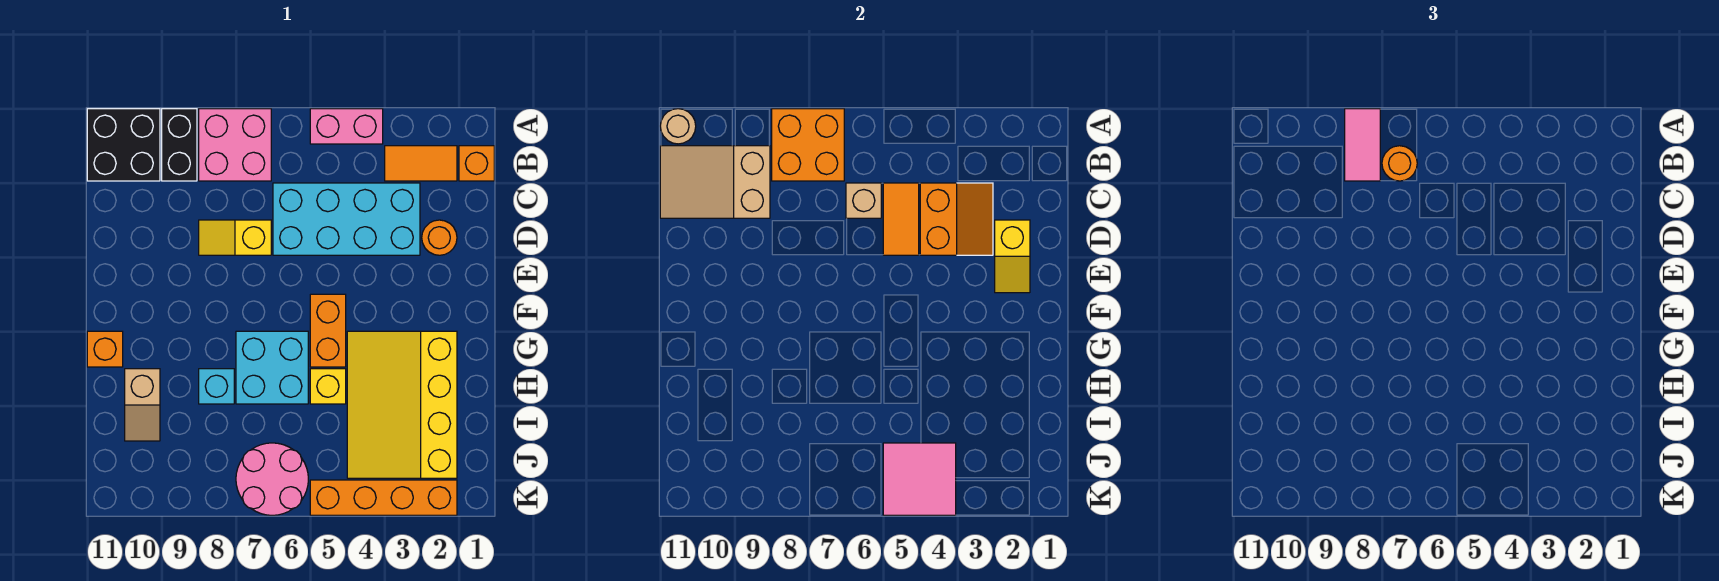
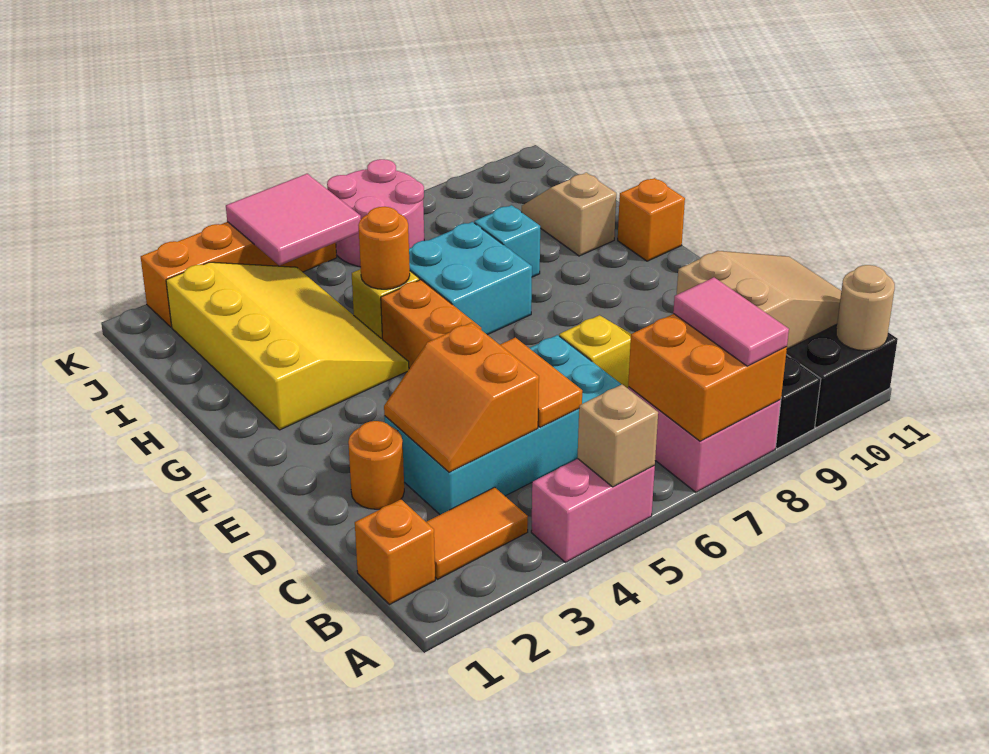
orange 1x1 round brick [1382,146,1417,181] -> orange 1x1 round brick moved to [359,207,410,289]
tan 1x1 brick [846,183,881,218] -> tan 1x1 brick moved to [578,384,658,487]
yellow 1x2 slope [995,220,1030,293] -> none

